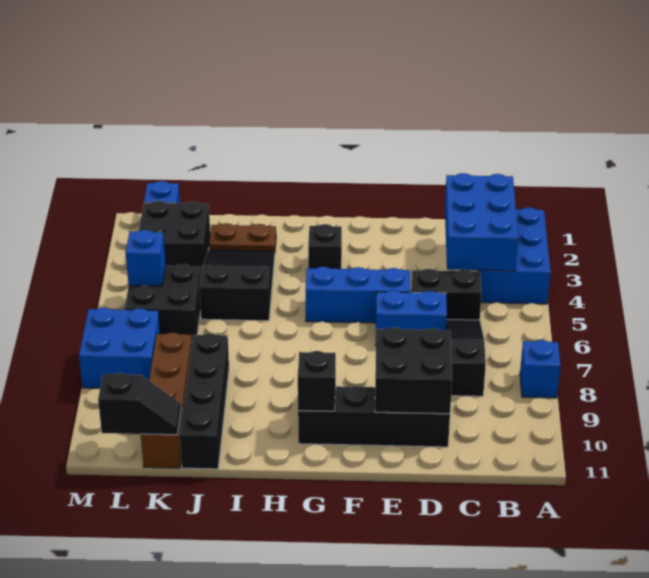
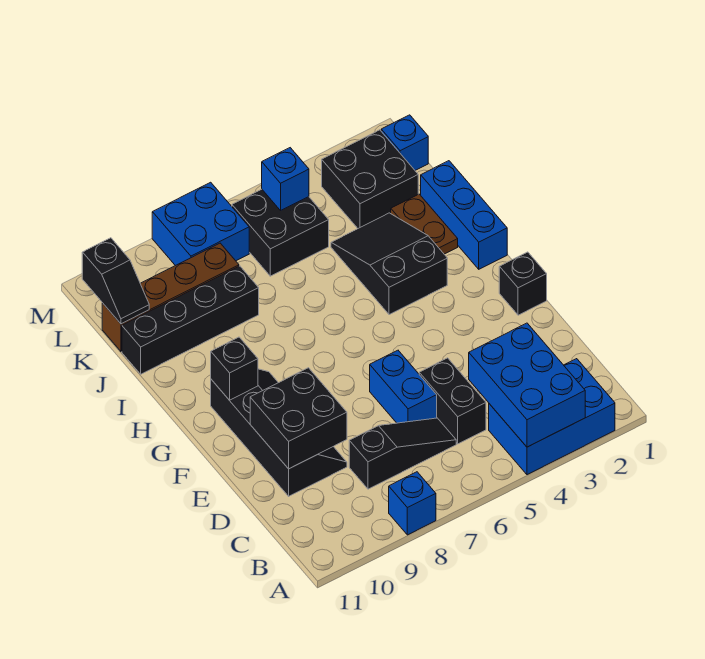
blue 2x3 brick [445,173,518,271] -> blue 2x3 brick turned to [469,323,585,447]
blue 1x3 brick [306,267,410,323] -> blue 1x3 brick moved to [421,161,507,269]
black 1x1 brick [308,224,342,269] -> black 1x1 brick moved to [499,252,547,315]
black 2x3 slope [199,250,275,321] -> black 2x3 slope turned to [331,213,447,315]

